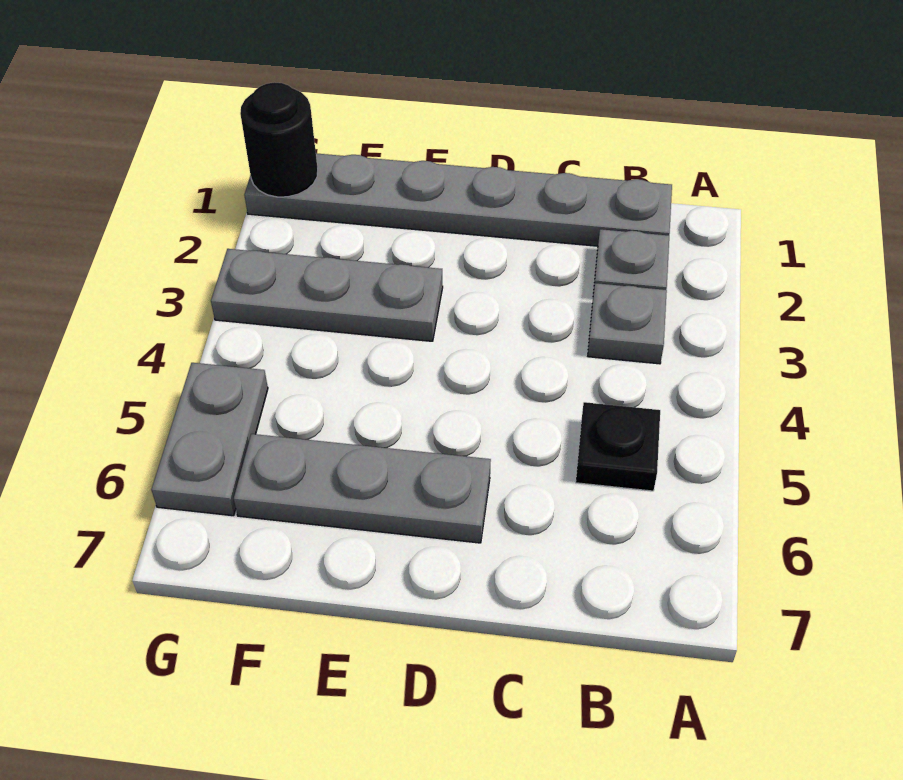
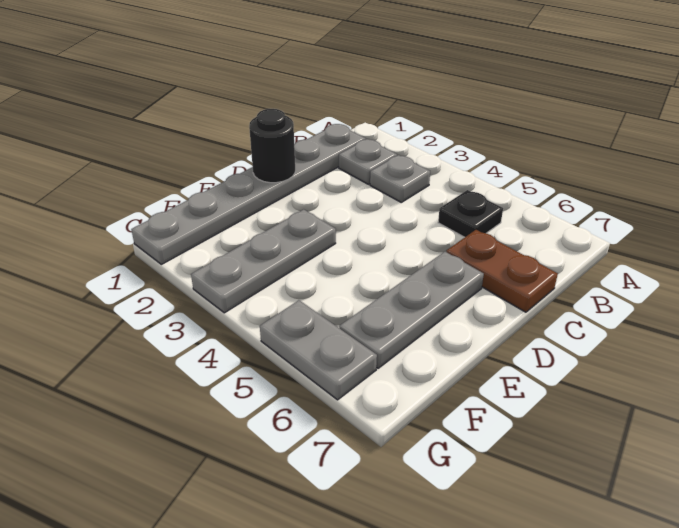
none -> brown 1x2 plate [446,230,558,312]
black 1x1 round brick [240,82,318,197] -> black 1x1 round brick moved to [249,109,295,183]

